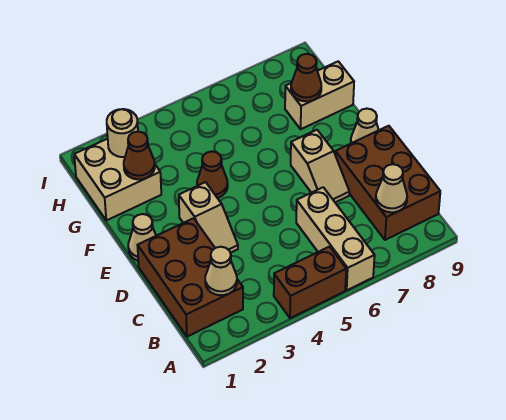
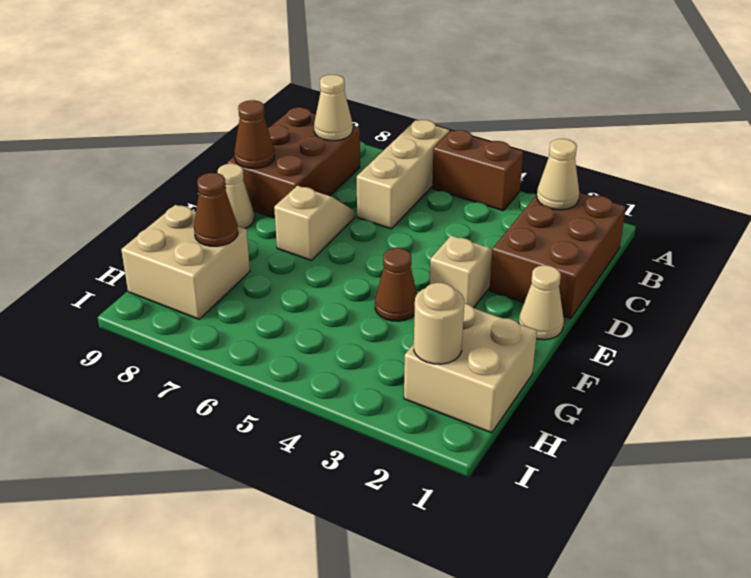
brown 1x1 cone [124,132,155,179] -> brown 1x1 cone moved to [234,100,275,168]
tan 1x2 brick [285,61,354,129] -> tan 2x2 brick [121,205,250,319]

